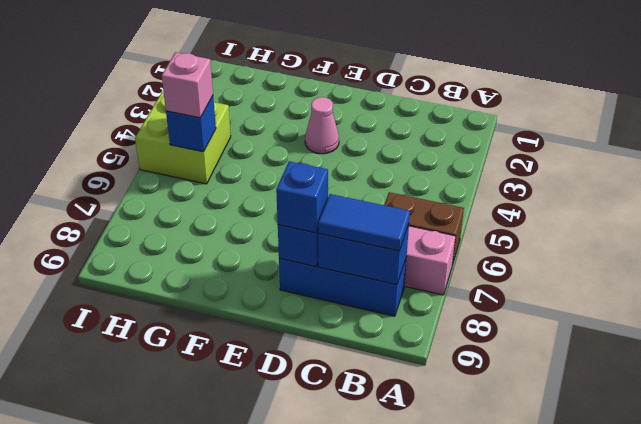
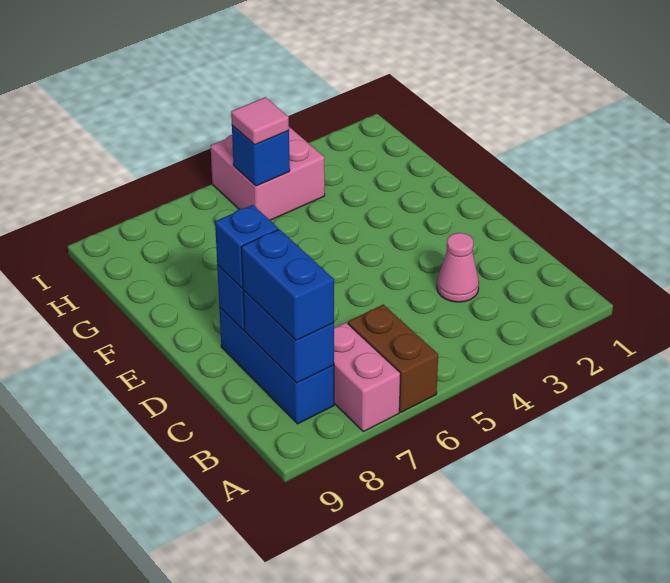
blue 1x2 tile [318,194,410,251] -> blue 1x2 brick [241,229,334,340]
pink 1x1 cone [305,97,339,154] -> pink 1x1 cone moved to [437,233,479,302]
lime 2x2 brick [135,92,231,184] -> pink 2x2 brick [211,127,325,220]
pink 1x1 brick [162,52,213,118] -> pink 1x1 tile [231,97,289,145]

